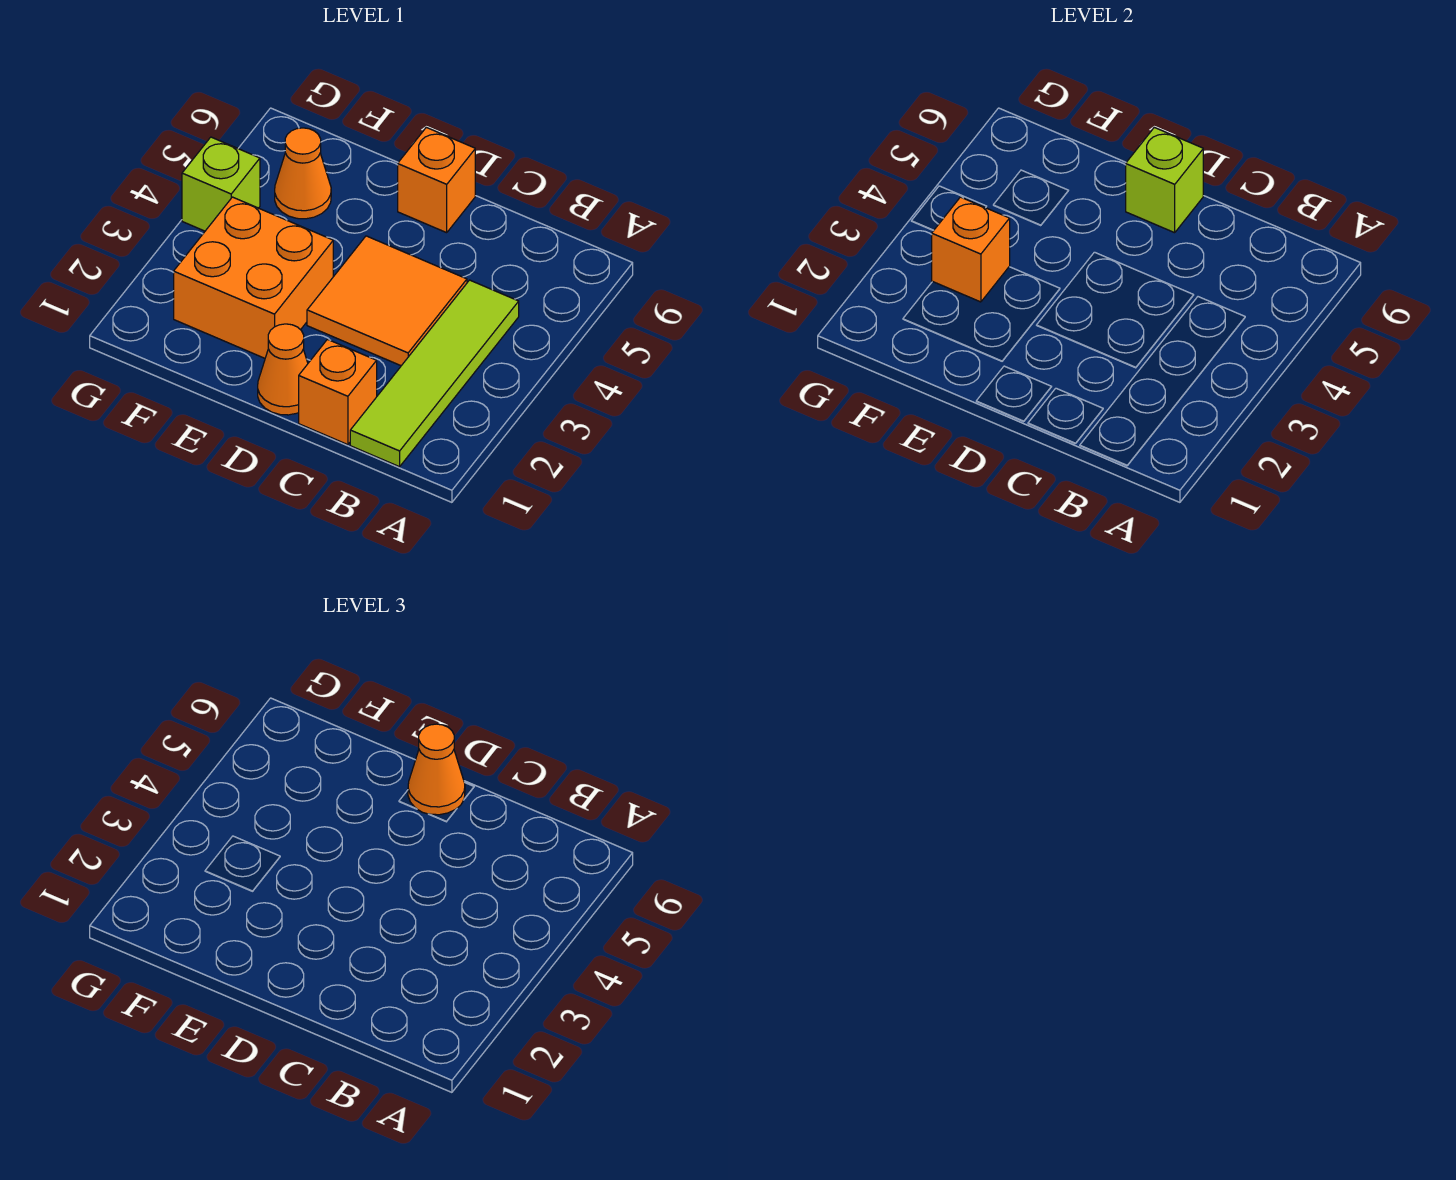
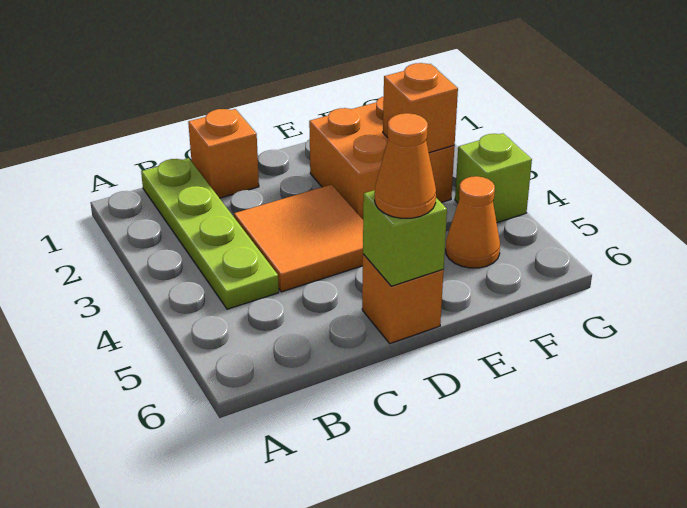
lime 1x4 tile [350,280,519,467] -> lime 1x4 plate [141,158,279,309]
orange 1x1 cone [258,324,308,415] -> none

